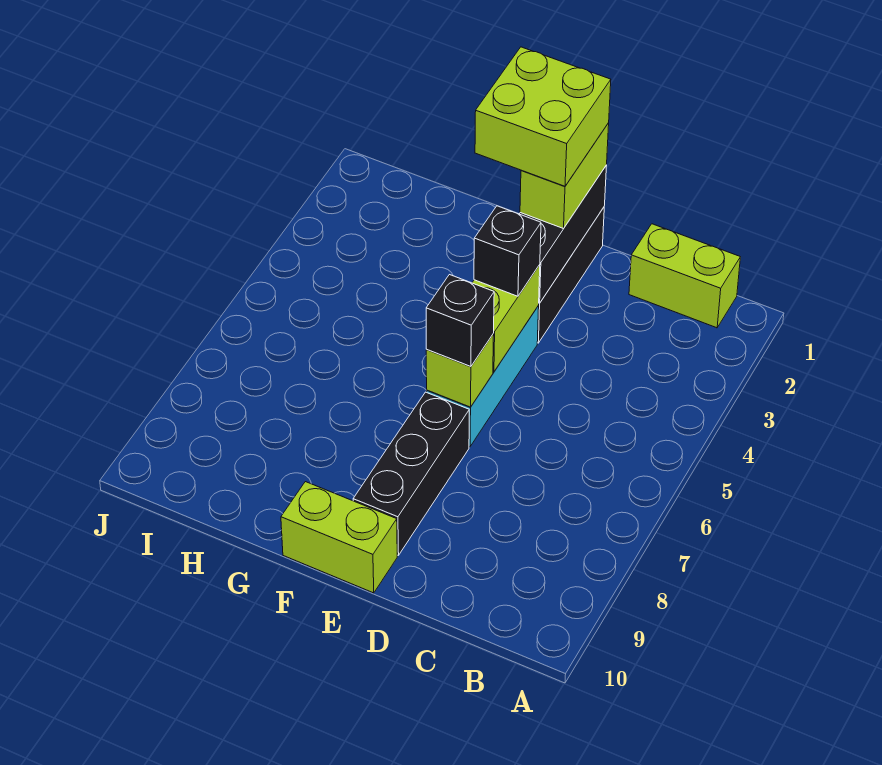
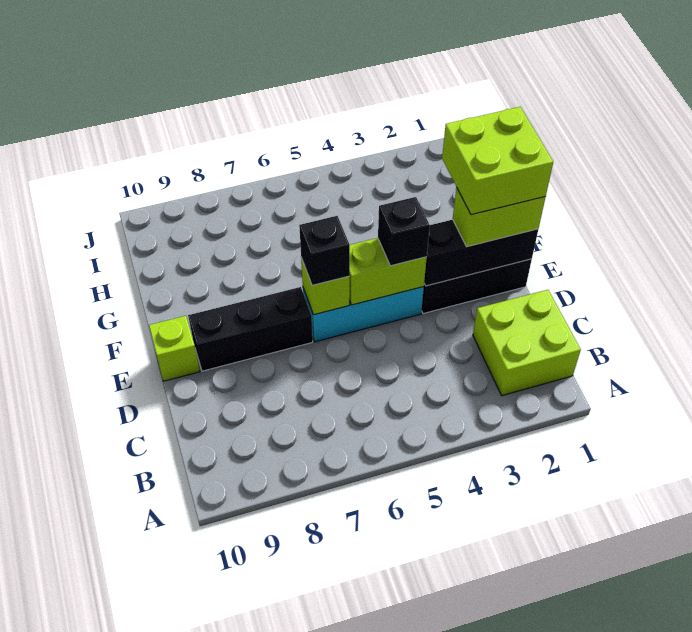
lime 1x2 brick [629,224,740,328] -> lime 2x2 brick [473,290,581,396]
lime 1x2 brick [281,482,397,593] -> lime 1x1 brick [149,316,200,381]

